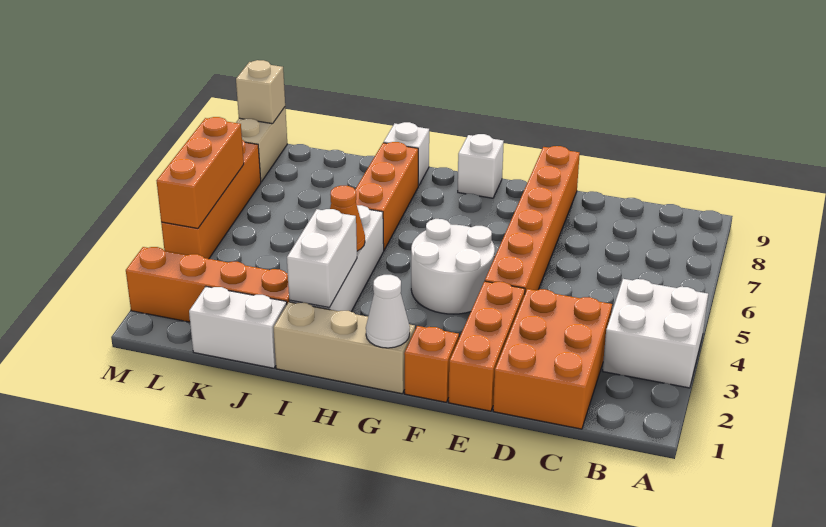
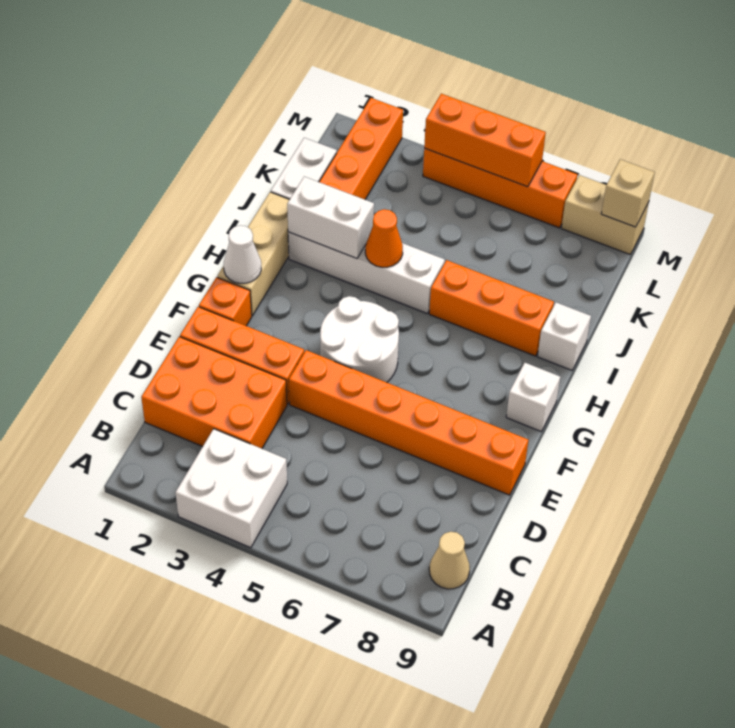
none -> tan 1x1 cone [429,532,470,589]

